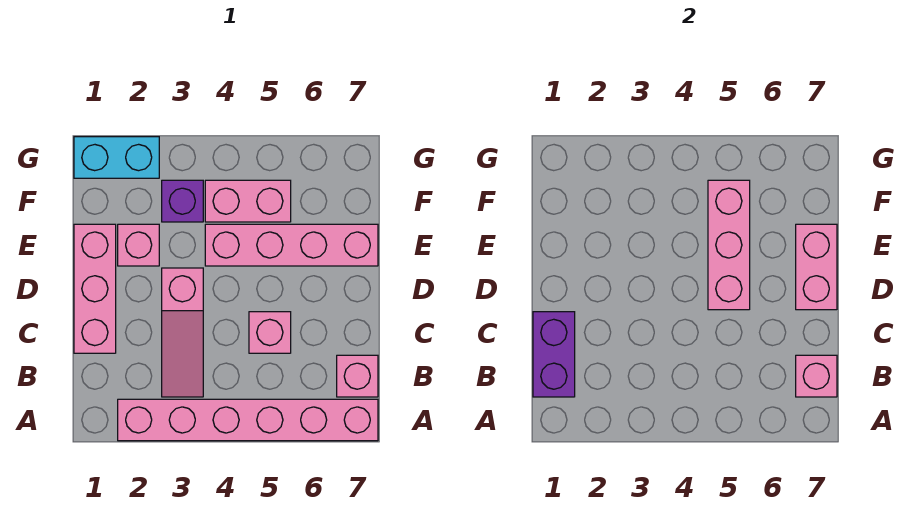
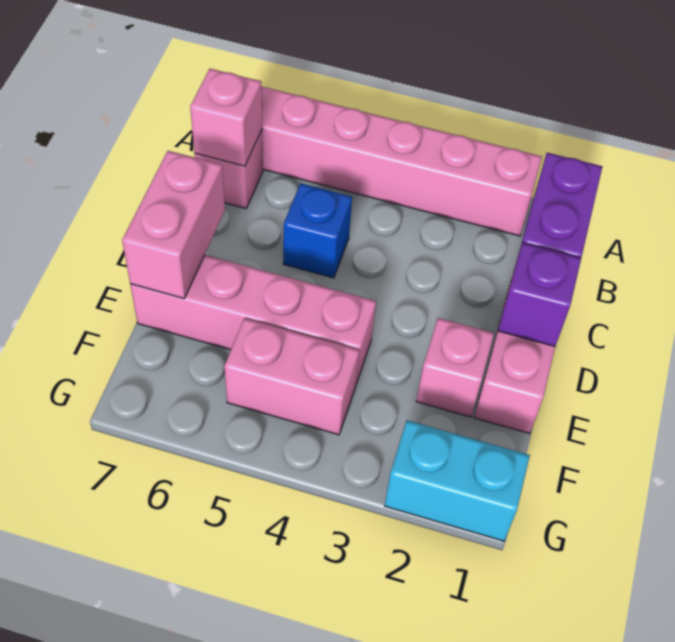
pink 1x3 slope [162,268,203,397] -> none
pink 1x1 brick [249,312,291,353] -> blue 1x1 brick [283,184,352,278]
pink 1x3 brick [708,180,750,310] -> none
purple 1x1 brick [162,180,203,222] -> purple 1x1 brick moved to [498,243,581,346]

